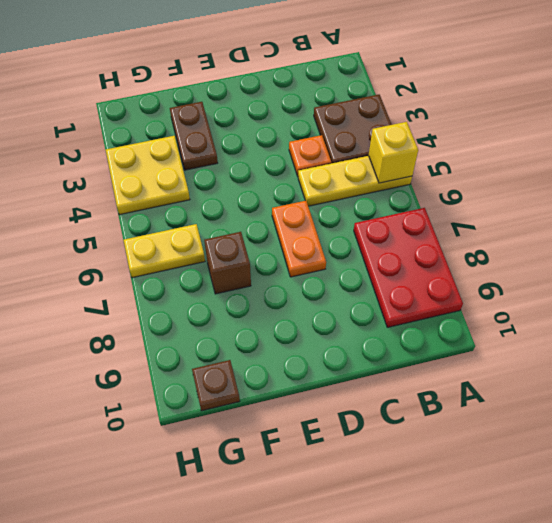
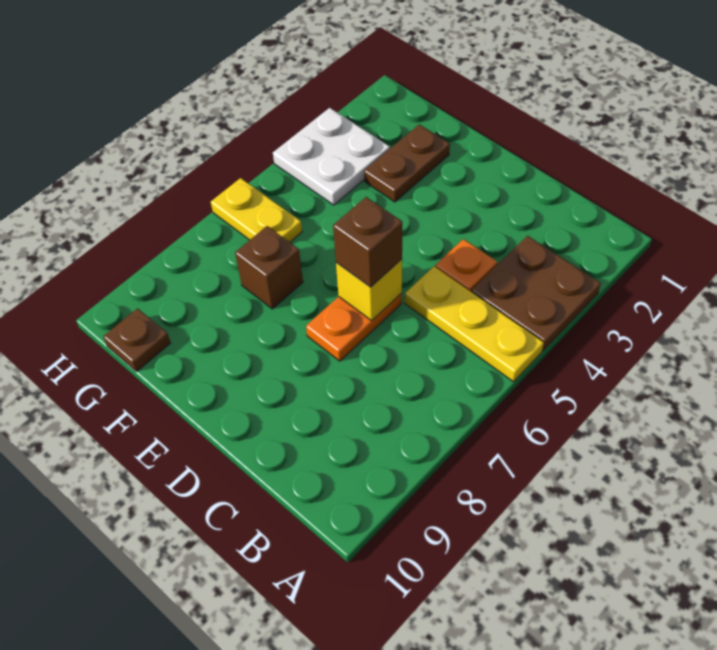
yellow 1x1 brick [369,122,418,183] -> yellow 1x1 brick moved to [336,259,402,320]
red 2x3 plate [354,208,463,327] -> none
none -> brown 1x1 brick [333,197,402,287]
yellow 2x2 plate [106,136,190,215] -> white 2x2 plate [273,108,390,205]

